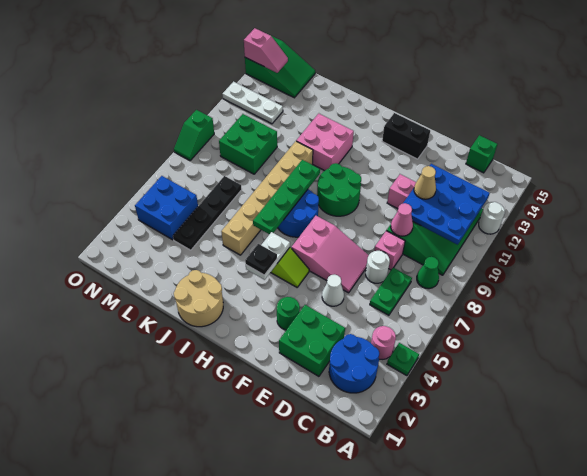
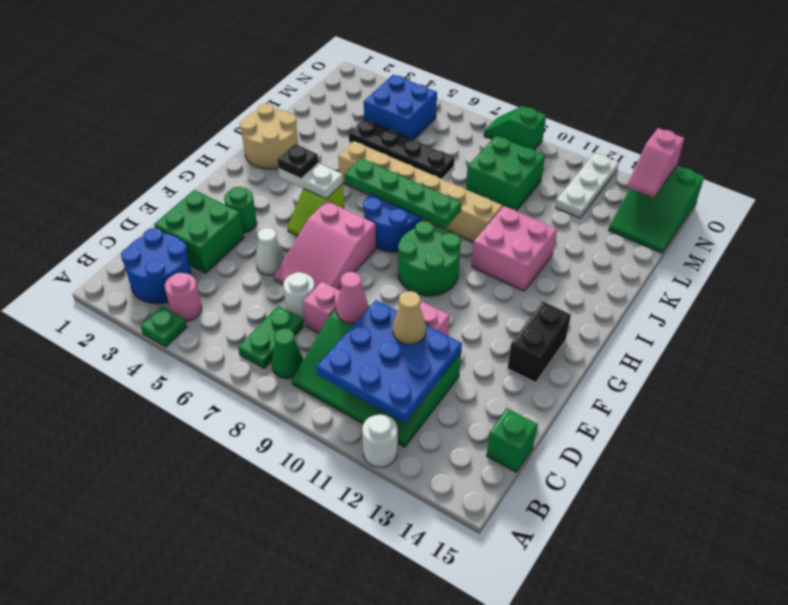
green 1x2 plate [370,268,412,315] -> green 1x2 plate turned to [238,306,304,368]

